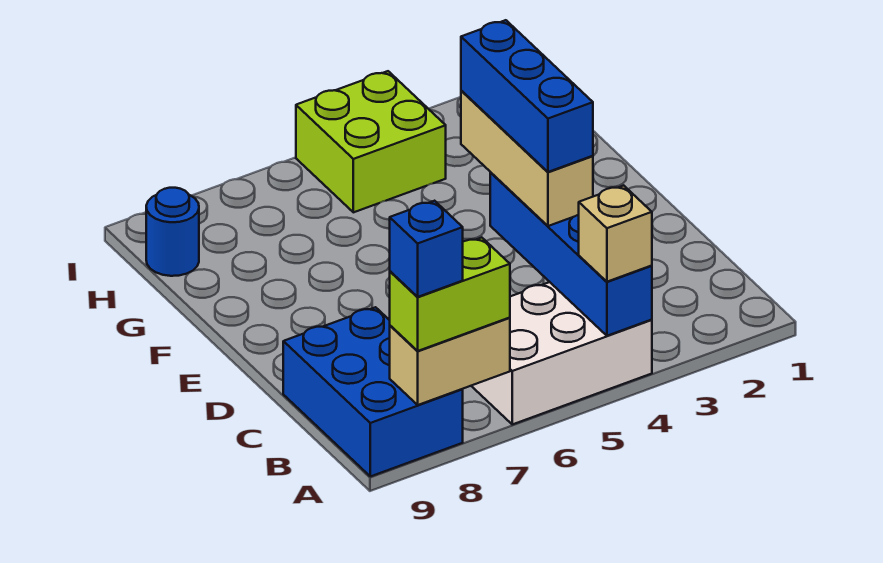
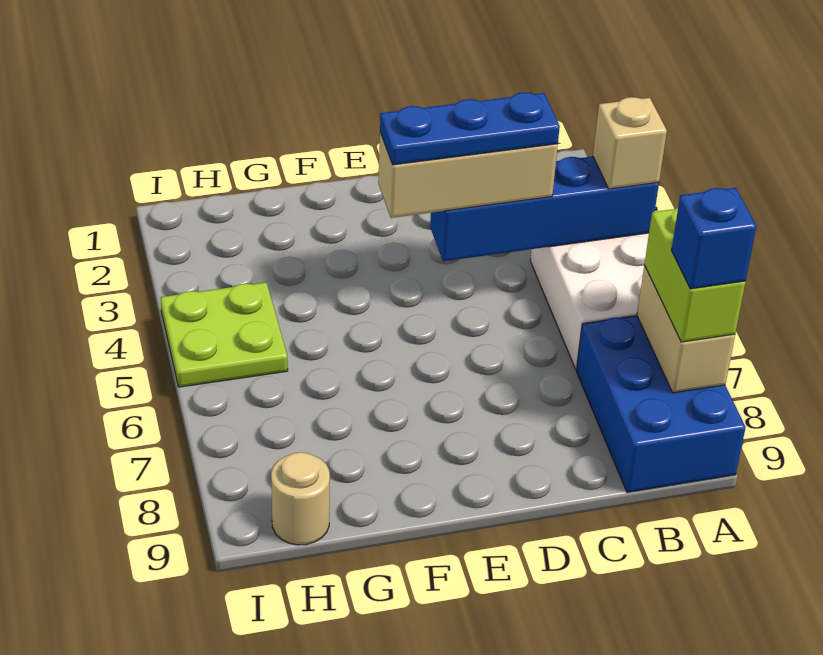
blue 2x3 brick [283,307,463,476] -> blue 2x3 brick turned to [576,316,746,493]
blue 1x3 brick [461,20,593,172] -> blue 1x3 plate [380,92,560,165]
lime 2x2 brick [296,71,446,212] -> lime 2x2 plate [161,282,288,387]
blue 1x1 round brick [146,188,199,276] -> tan 1x1 round brick [271,452,330,545]

